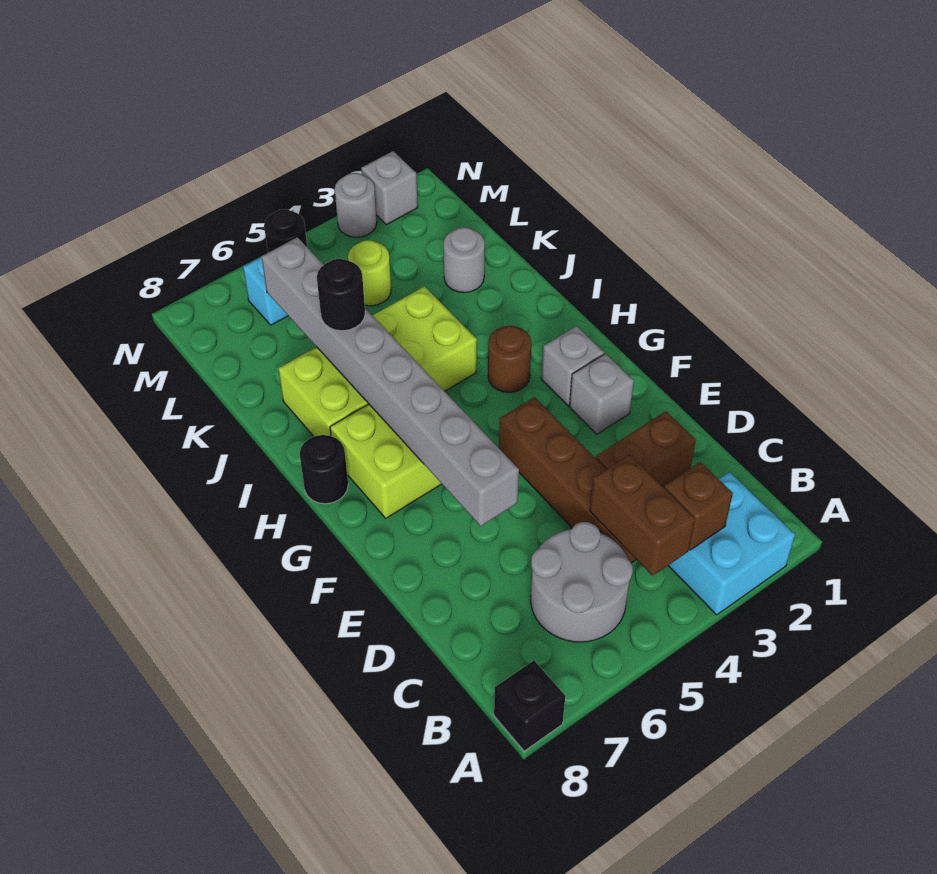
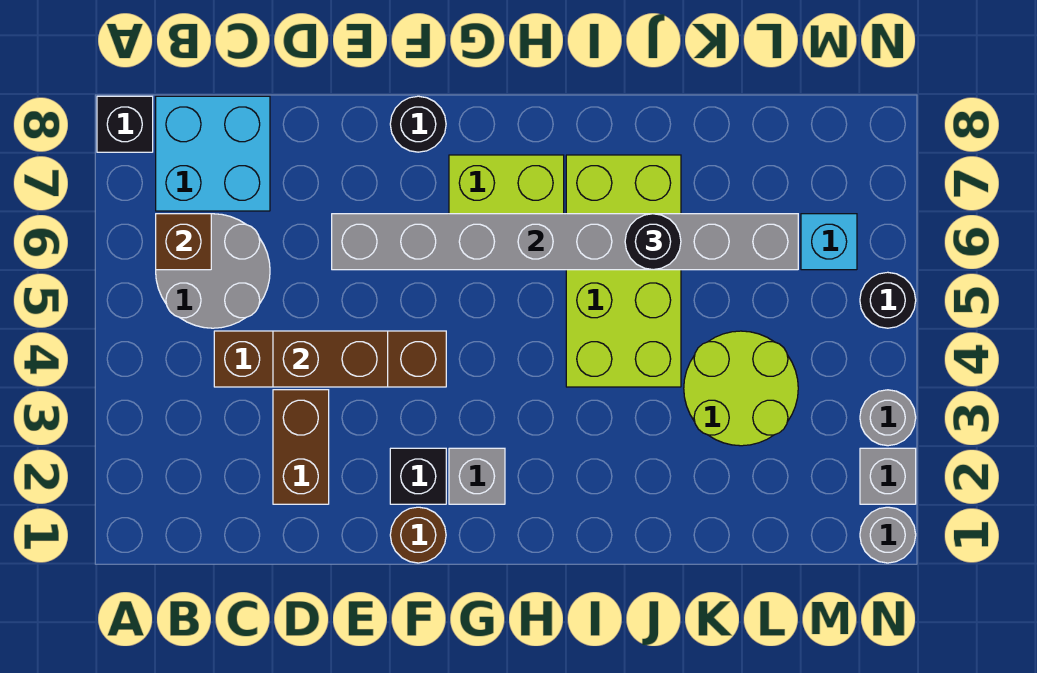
cyan 2x2 brick [668,472,795,615] -> cyan 2x2 brick moved to [156,96,270,211]
brown 1x1 brick [664,462,733,550] -> brown 1x1 brick moved to [156,214,211,270]
brown 1x2 brick [590,454,695,576] -> brown 1x2 brick moved to [273,331,388,387]
grey 1x1 brick [569,354,634,434] -> black 1x1 brick [390,448,446,504]
brown 1x1 round brick [488,326,531,392] -> brown 1x1 round brick moved to [390,507,446,563]
black 1x1 round brick [300,435,348,504] -> black 1x1 round brick moved to [390,96,446,152]
grey 1x1 round brick [444,227,485,293] -> grey 1x1 round brick moved to [860,507,916,563]
lime 1x1 round brick [348,240,391,306] -> lime 2x2 round brick [684,331,798,446]

